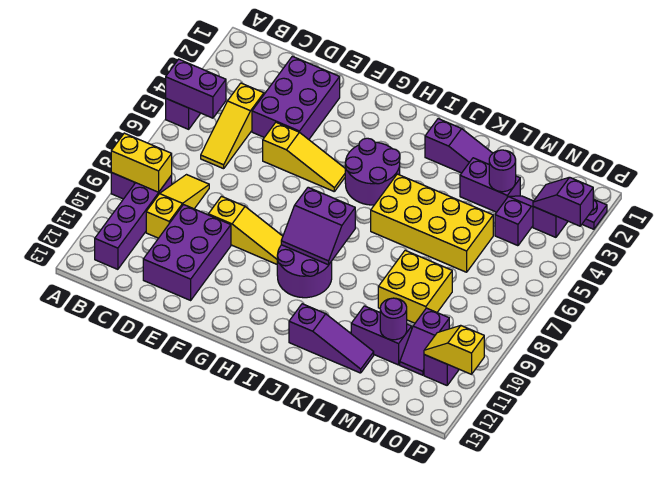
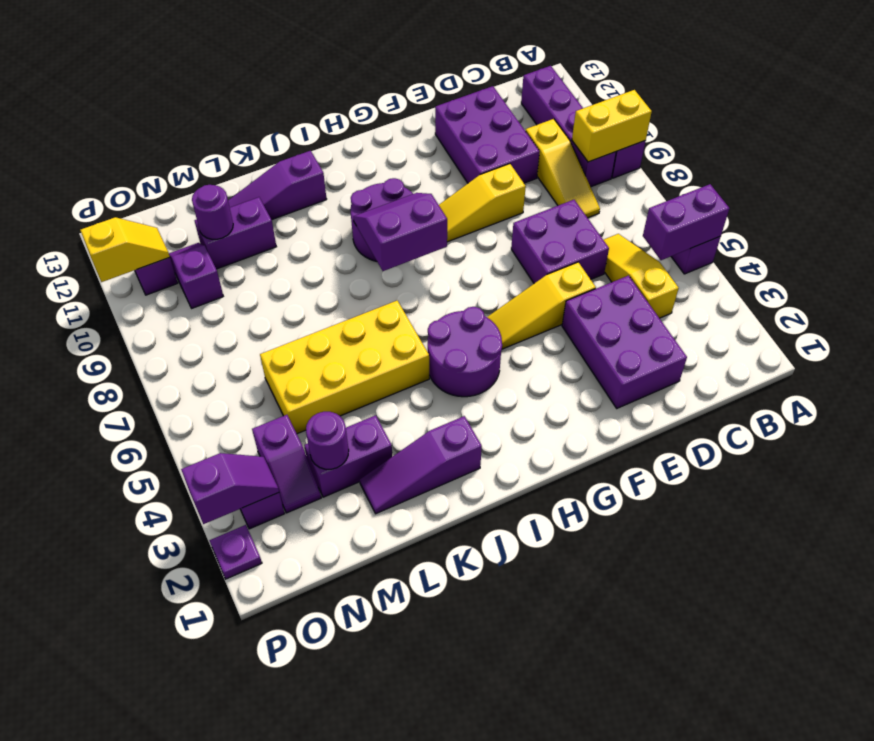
none -> purple 2x2 brick [511,200,609,283]
yellow 2x2 brick [378,250,452,323] -> none

